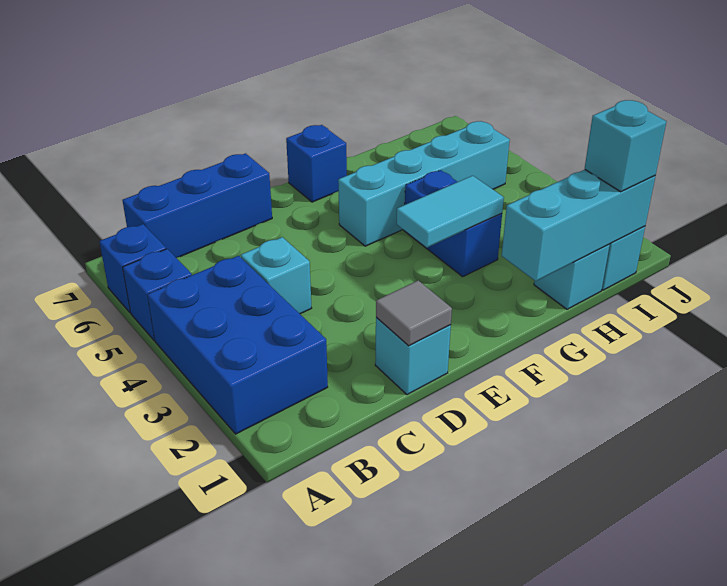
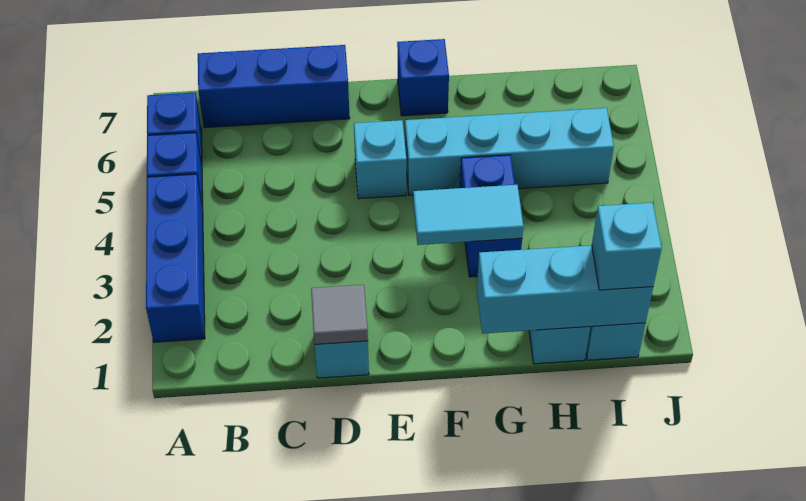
blue 2x3 brick [148,256,328,434] -> blue 1x3 brick [146,174,205,342]
cyan 1x1 brick [241,237,311,314] -> cyan 1x1 brick moved to [354,120,406,199]

